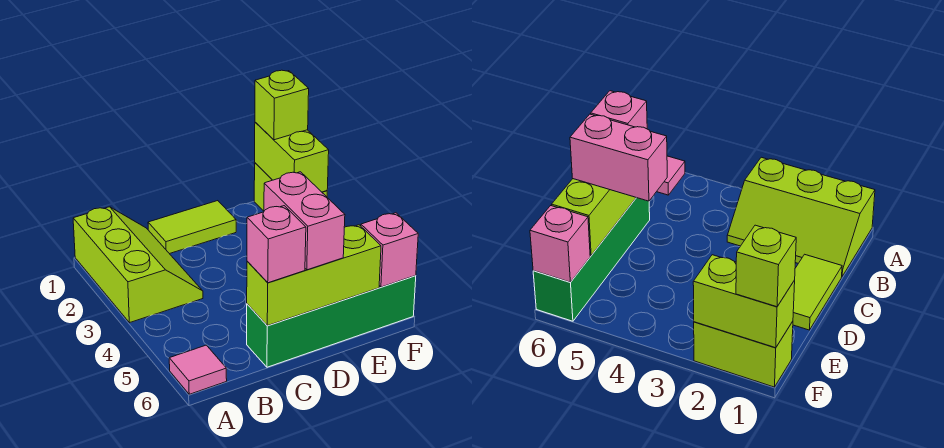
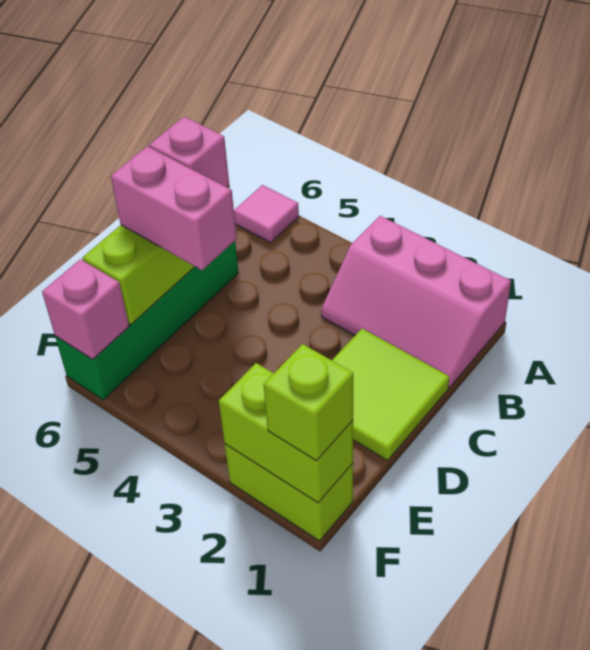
lime 2x3 slope [73,207,203,323] -> pink 2x3 slope [321,216,511,387]
lime 1x2 tile [148,201,236,254] -> lime 2x2 tile [332,329,449,460]

